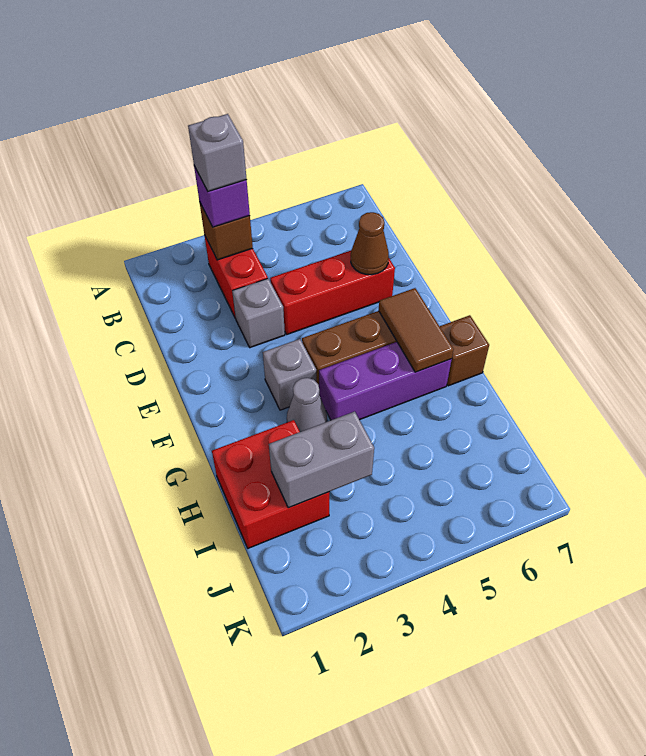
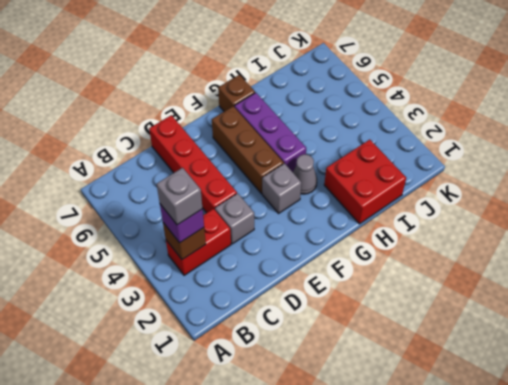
red 1x3 brick [270,251,395,334] -> red 1x4 brick [149,115,237,213]
brown 1x1 cone [351,212,389,275] -> none
brown 1x2 tile [379,288,454,372] -> none
grey 1x2 brick [269,411,374,508] -> none

